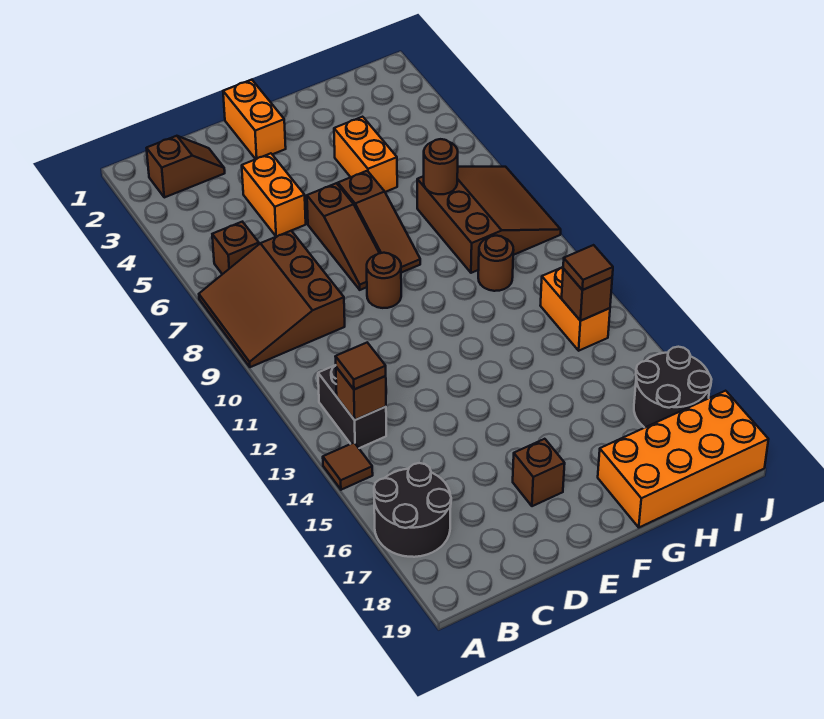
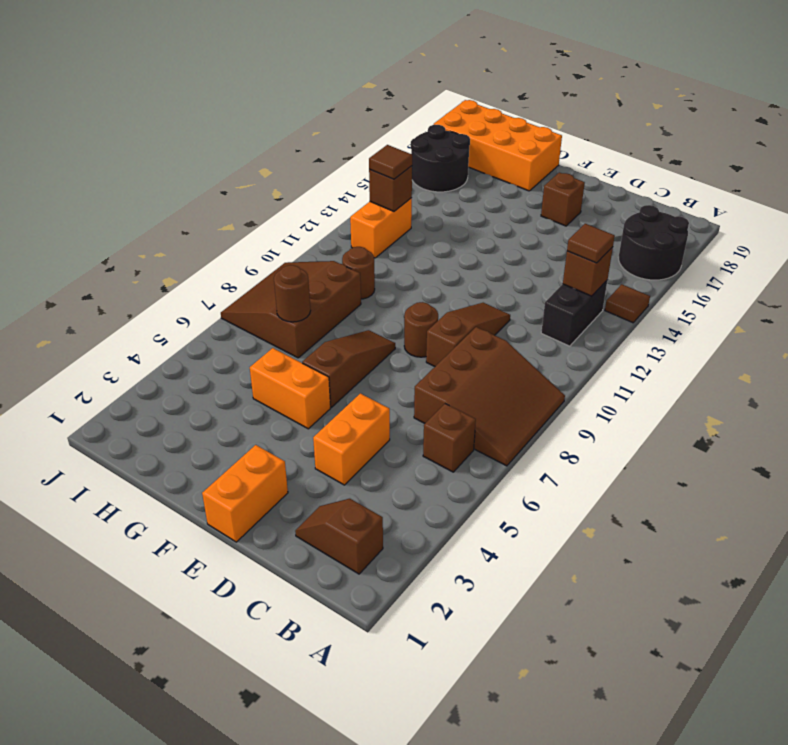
brown 1x3 slope [307,183,379,290] -> brown 1x3 slope moved to [426,303,510,367]
orange 1x2 brick [334,117,397,192] -> orange 1x2 brick turned to [250,348,331,429]

